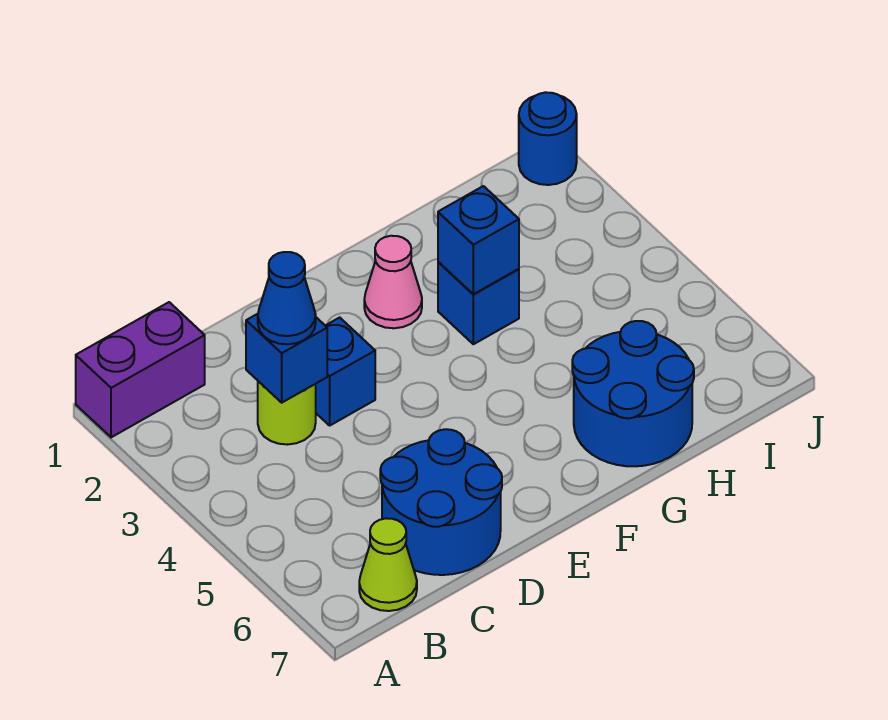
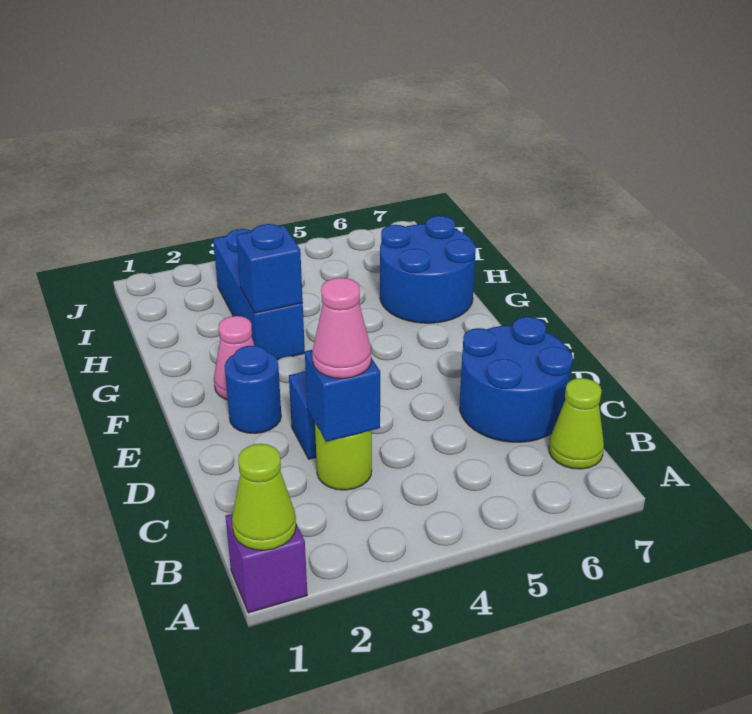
purple 1x2 brick [76,302,205,437] -> purple 1x1 brick [226,514,307,613]
none -> lime 1x1 cone [232,444,296,550]
blue 1x1 cone [258,252,316,344] -> pink 1x1 cone [312,278,371,378]
blue 1x1 brick [438,262,519,344] -> blue 1x3 brick [213,229,305,360]
blue 1x1 round brick [519,92,577,185] -> blue 1x1 round brick moved to [225,346,281,434]

